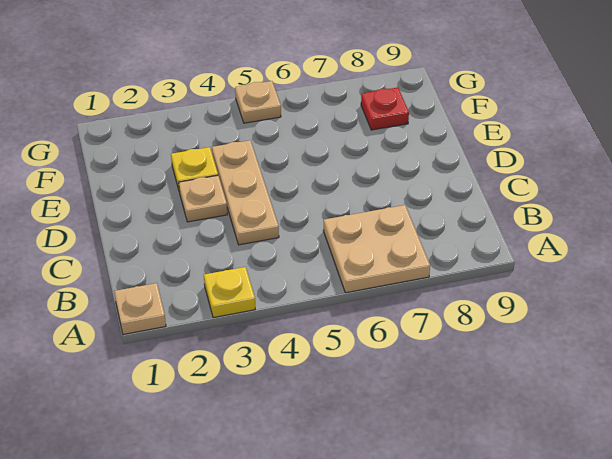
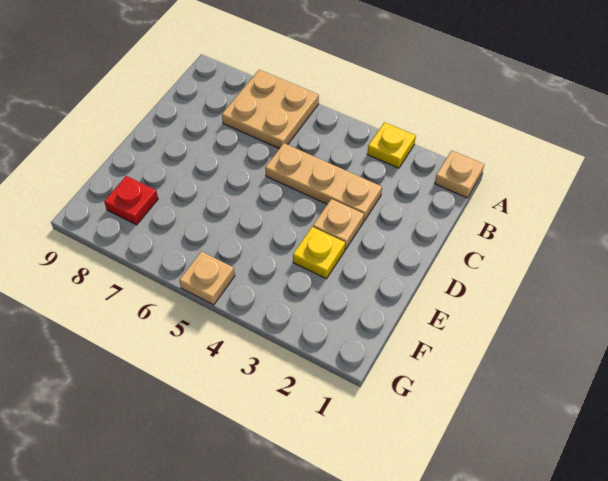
tan 1x3 plate [212,140,279,245] -> tan 1x3 plate turned to [265,143,382,221]

